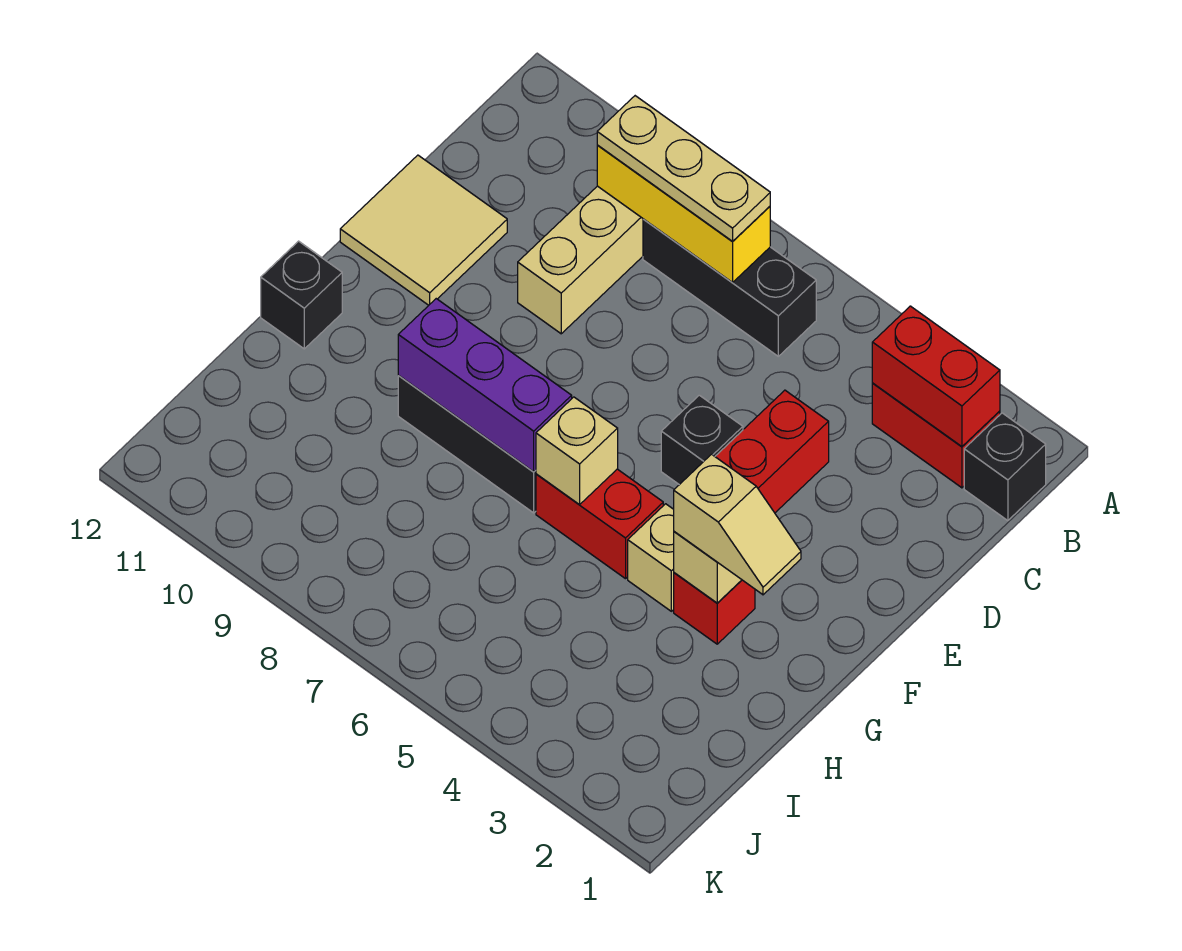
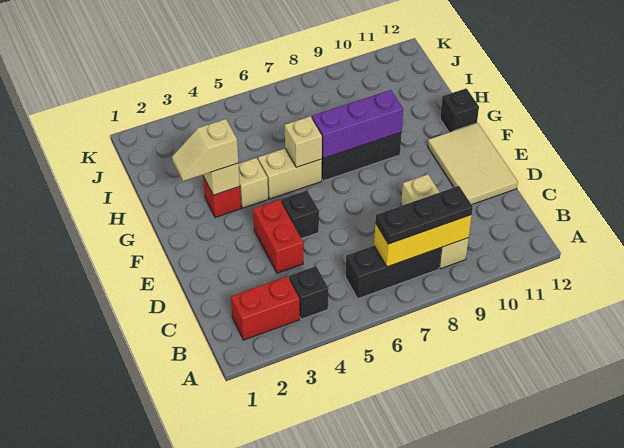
black 1x1 brick [964,413,1046,521] -> black 1x1 brick moved to [289,266,328,319]
red 1x2 brick [872,306,1000,446] -> none
tan 1x3 plate [597,96,770,242] -> black 1x3 plate [375,186,473,244]
tan 2x2 tile [340,155,507,305] -> tan 2x3 tile [428,123,518,205]
red 1x2 brick [536,469,663,579] -> tan 1x2 brick [258,148,322,199]

